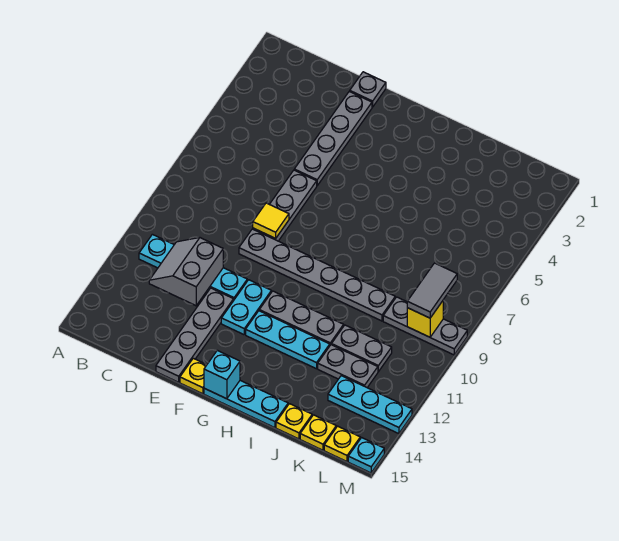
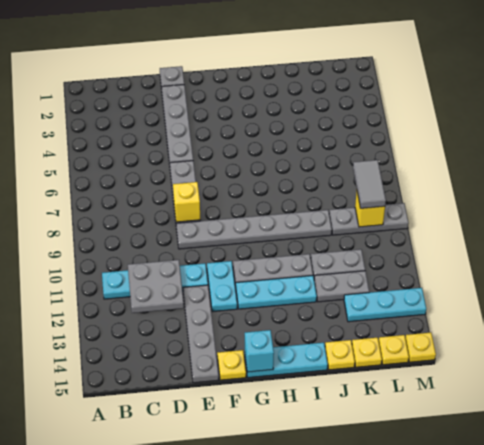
grey 2x2 slope [149,238,223,306] -> grey 2x2 plate [128,260,184,313]
yellow 1x1 tile [253,203,289,238] -> yellow 1x1 brick [173,182,200,222]
cyan 1x1 plate [348,438,384,473] -> yellow 1x1 plate [405,333,436,362]

